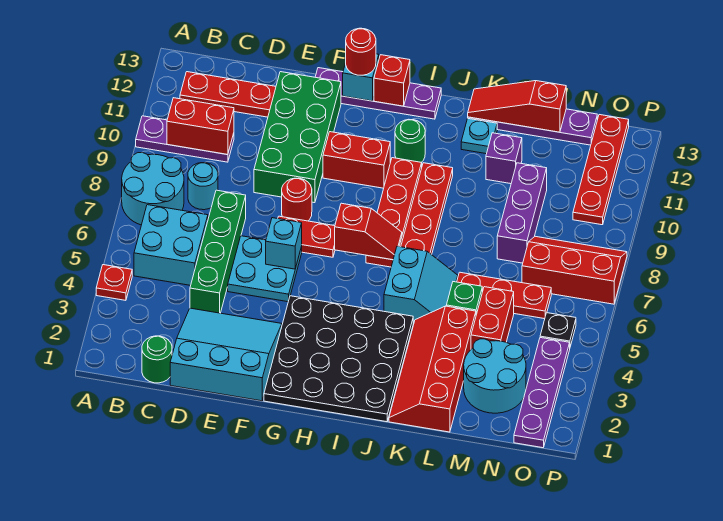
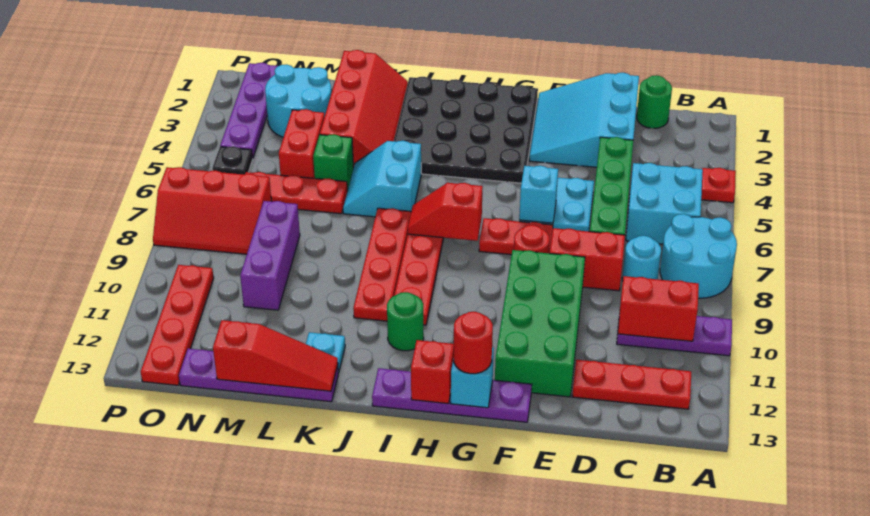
cyan 3x3 slope [170,308,282,401] -> cyan 3x3 slope turned to [529,73,639,167]
red 1x2 brick [323,132,390,188] -> red 1x2 brick moved to [550,228,625,291]
purple 1x1 brick [486,133,522,184] -> none

